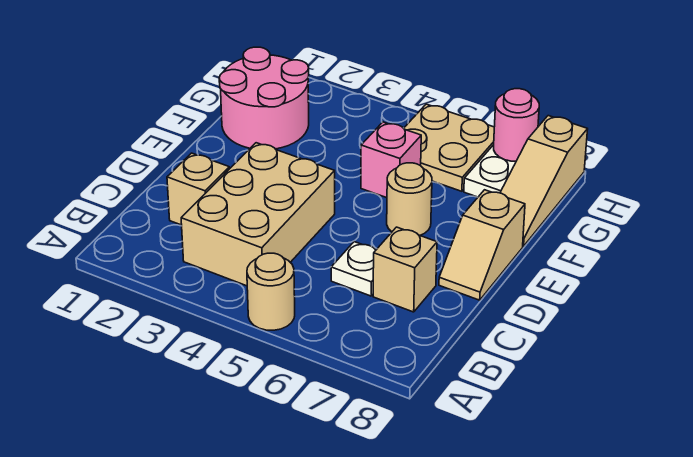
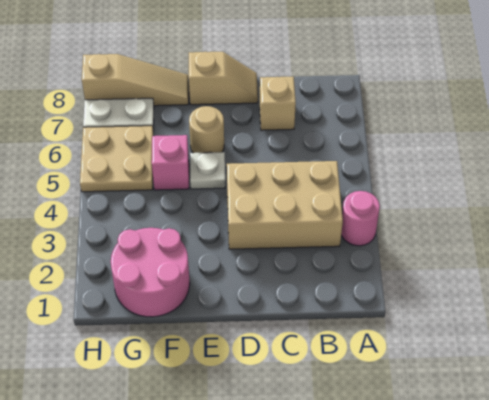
tan 1x1 round brick [247,253,295,330] -> none
tan 1x1 brick [167,153,229,225] -> none
white 1x1 plate [331,242,376,296] -> white 1x1 plate moved to [190,152,225,189]
pink 1x1 round brick [494,89,539,161] -> pink 1x1 round brick moved to [341,191,380,246]

